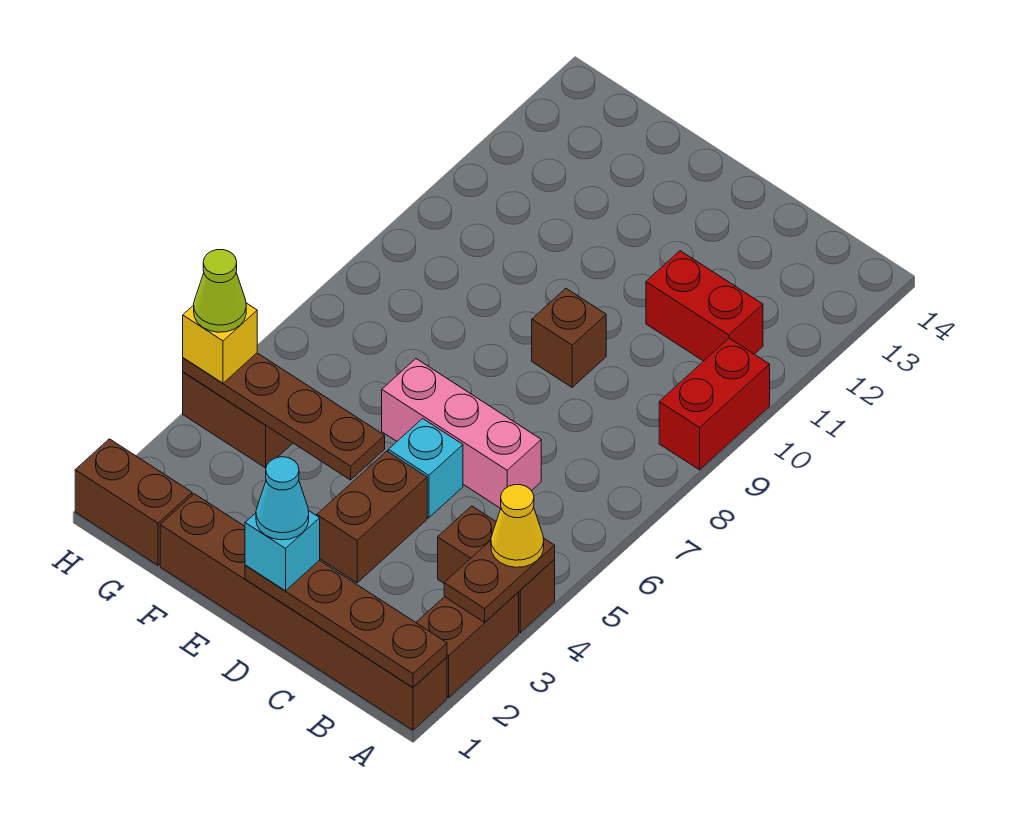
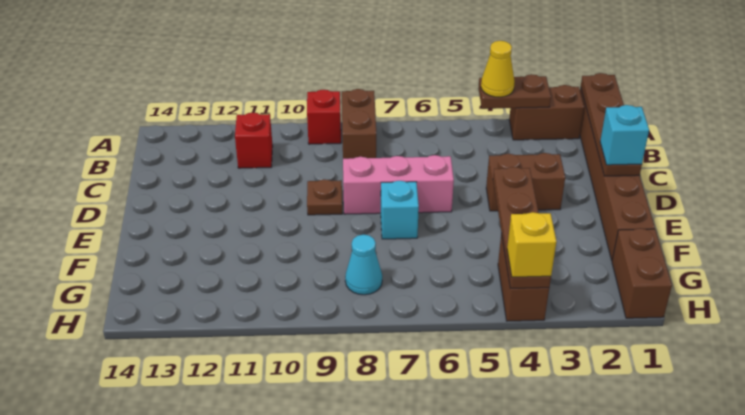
brown 1x2 brick [438,506,555,633] -> brown 1x2 brick moved to [342,89,376,159]
red 1x2 brick [659,338,770,470] -> red 1x1 brick [307,90,341,144]
red 1x2 brick [646,251,763,361] -> red 1x1 brick [235,113,273,168]
pink 1x3 brick [382,359,541,509] -> pink 1x3 brick turned to [343,155,454,214]
cyan 1x1 cone [256,457,309,540] -> cyan 1x1 cone moved to [345,234,382,295]
cyan 1x1 brick [388,419,463,518] -> cyan 1x1 brick moved to [381,181,419,239]
brown 1x1 brick [532,289,606,387] -> brown 1x1 plate [307,179,342,215]
lime 1x1 cone [194,250,246,332] -> none

